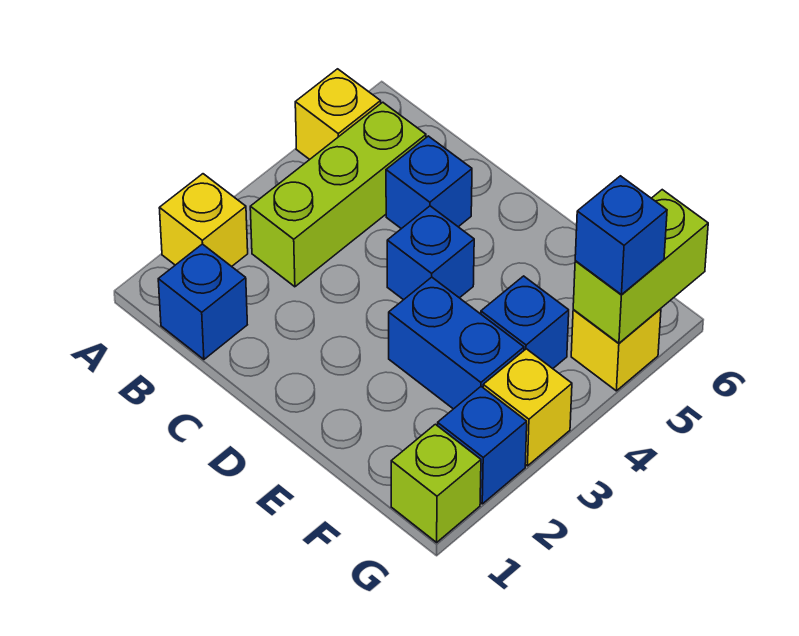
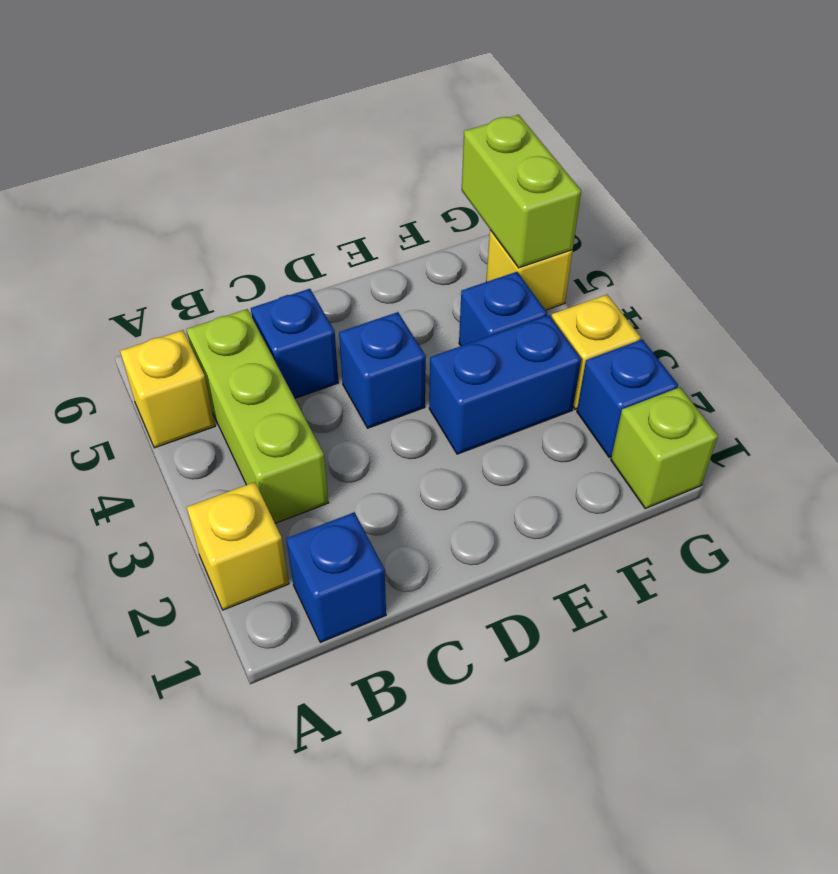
blue 1x1 brick [575,176,667,295] -> none

